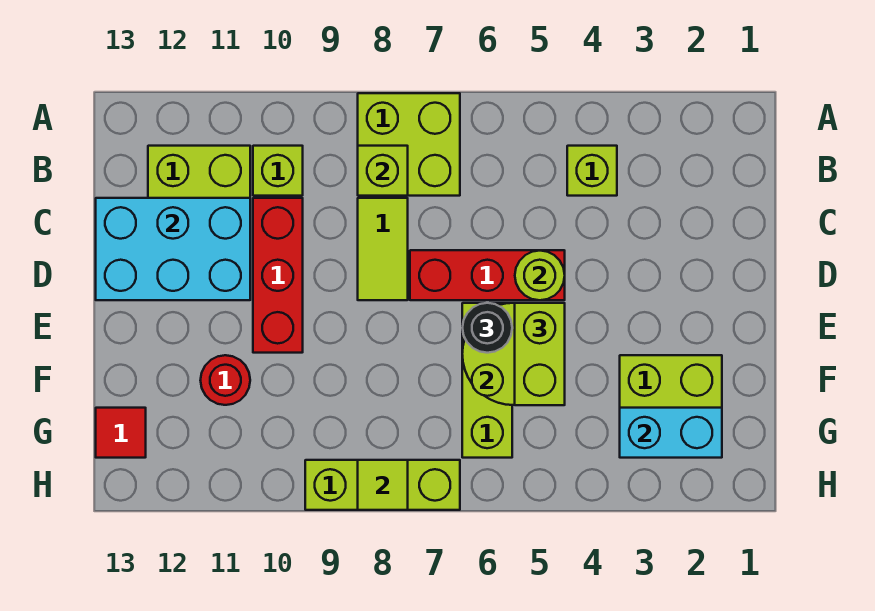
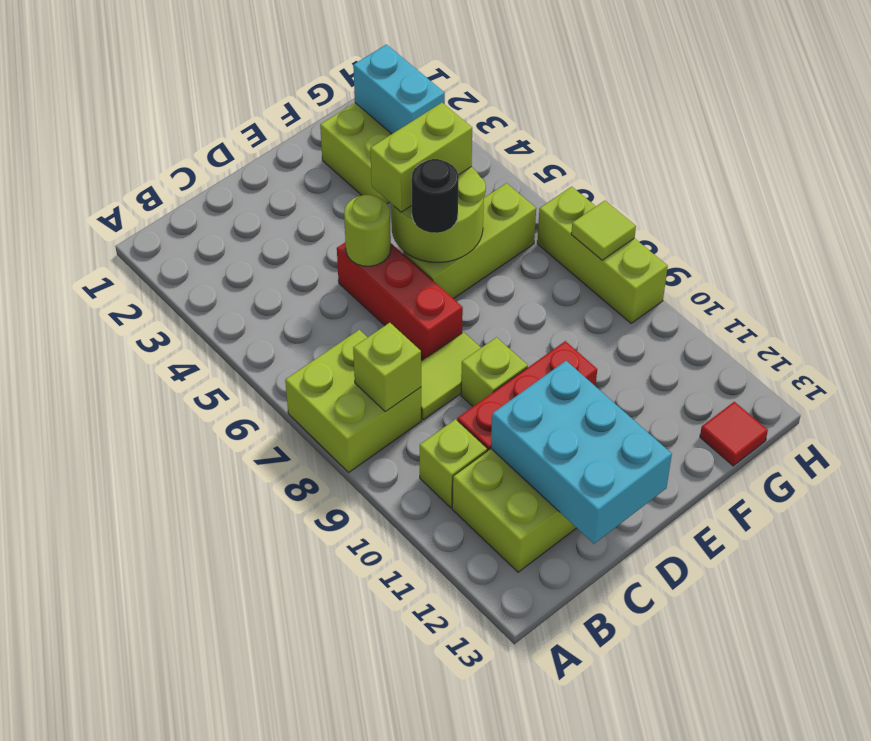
lime 1x1 brick [567,146,617,196] -> lime 1x1 brick moved to [461,337,528,406]
red 1x1 round brick [200,355,250,405] -> none

